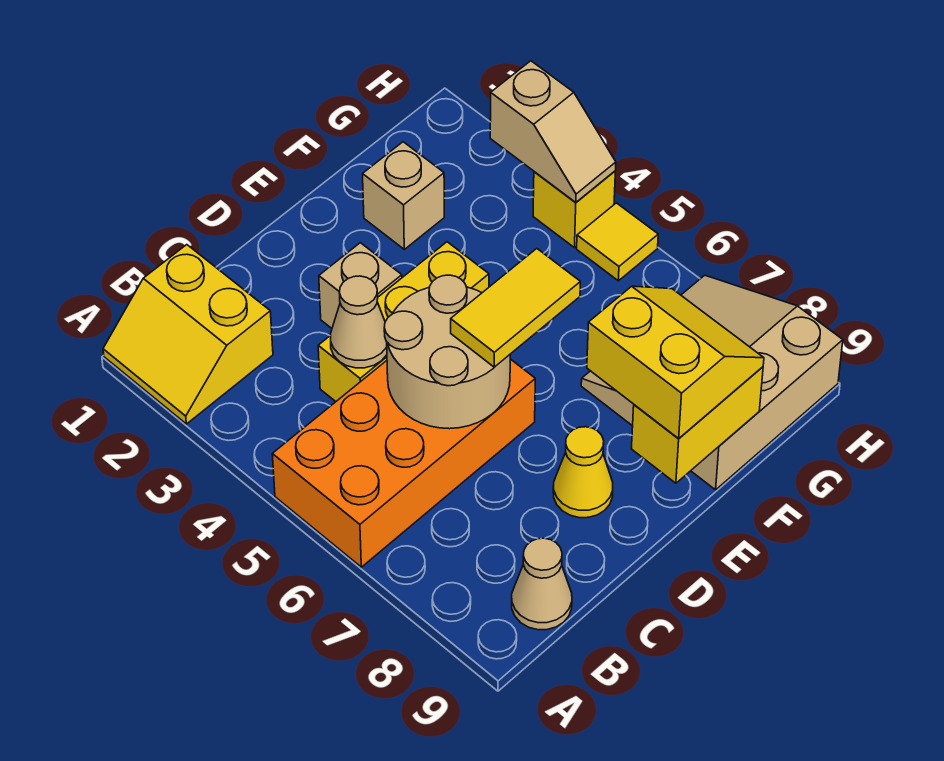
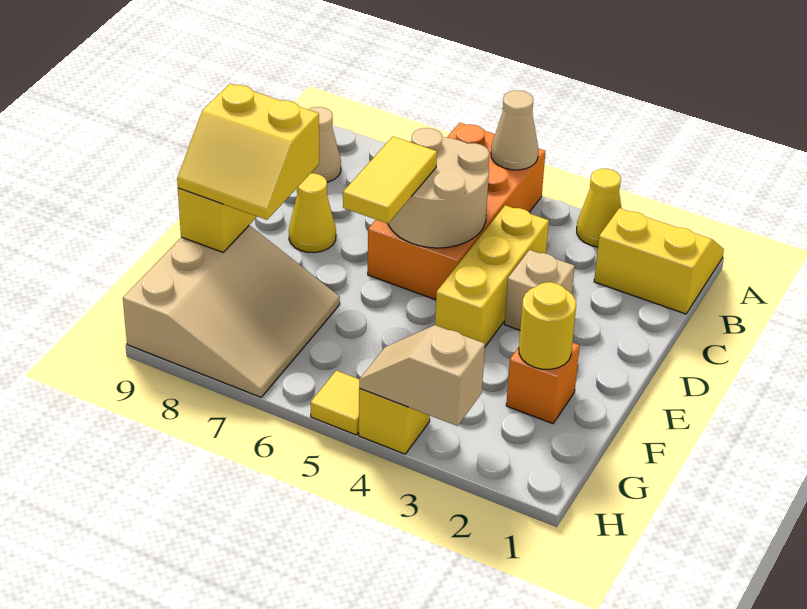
none -> yellow 1x1 cone [577,169,622,247]
tan 1x1 cone [331,276,387,368] -> tan 1x1 cone moved to [491,91,538,170]
tan 1x1 brick [363,142,444,249] -> orange 1x1 brick [506,343,580,424]
none -> yellow 1x1 round brick [519,282,576,369]

